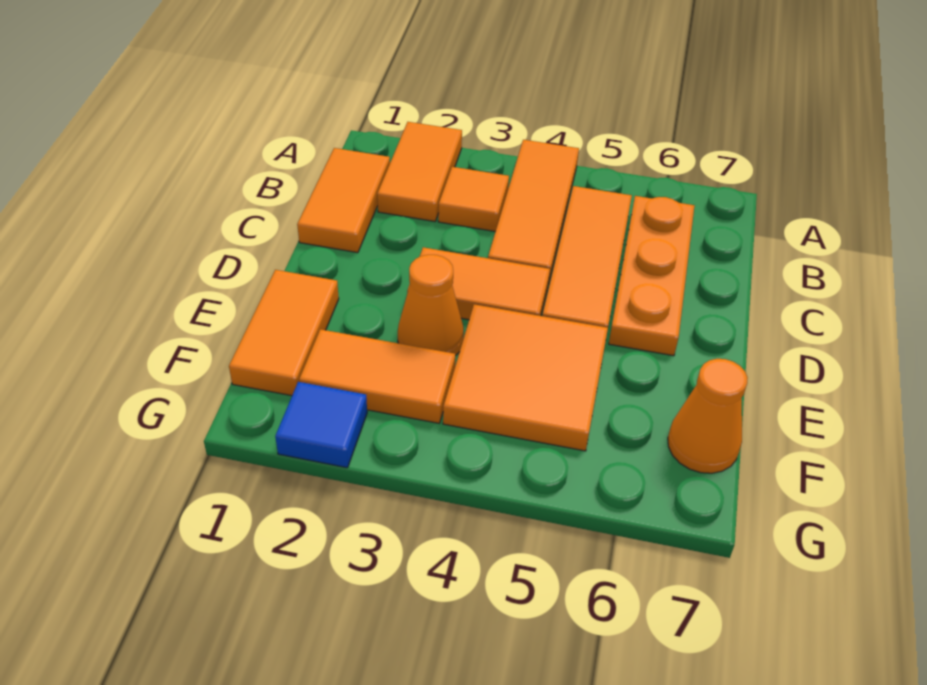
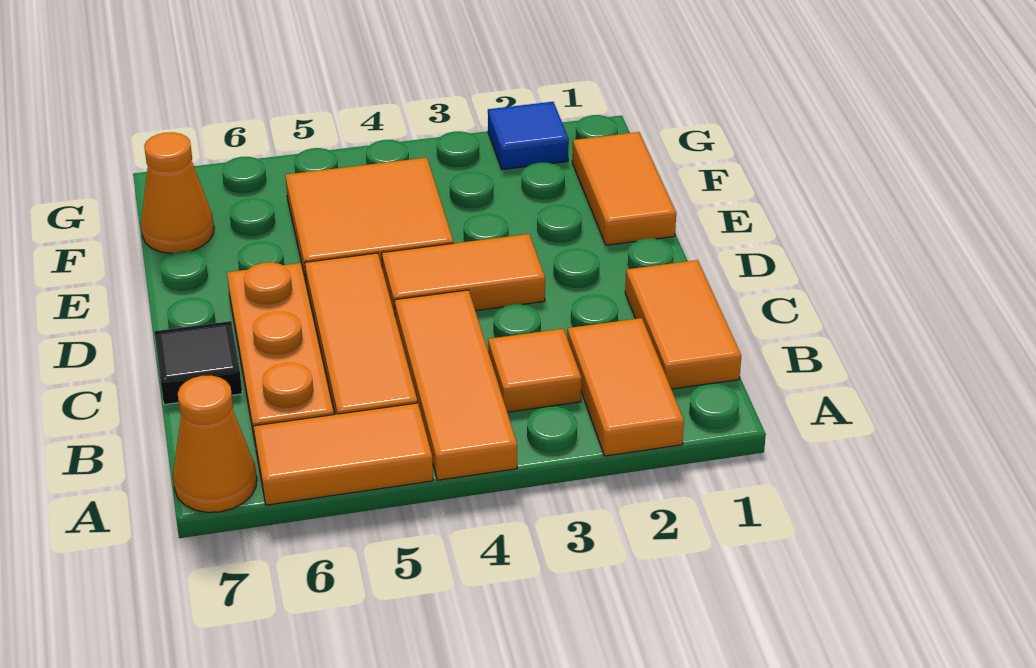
none -> black 1x1 tile [154,321,242,405]
orange 1x1 cone [398,255,464,356] -> orange 1x1 cone moved to [173,375,257,512]
orange 1x2 tile [299,329,455,423] -> orange 1x2 tile moved to [254,403,433,505]

